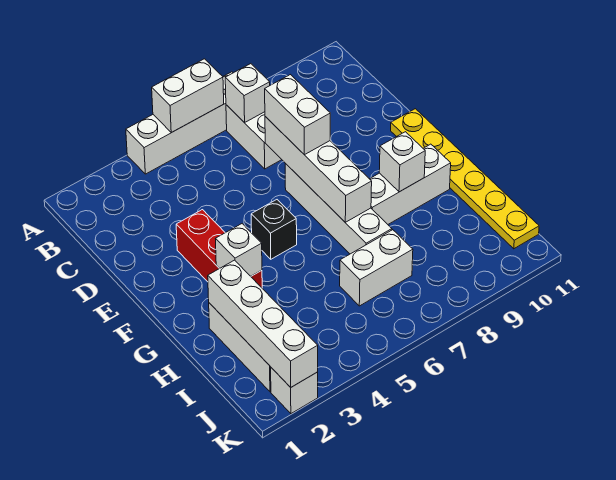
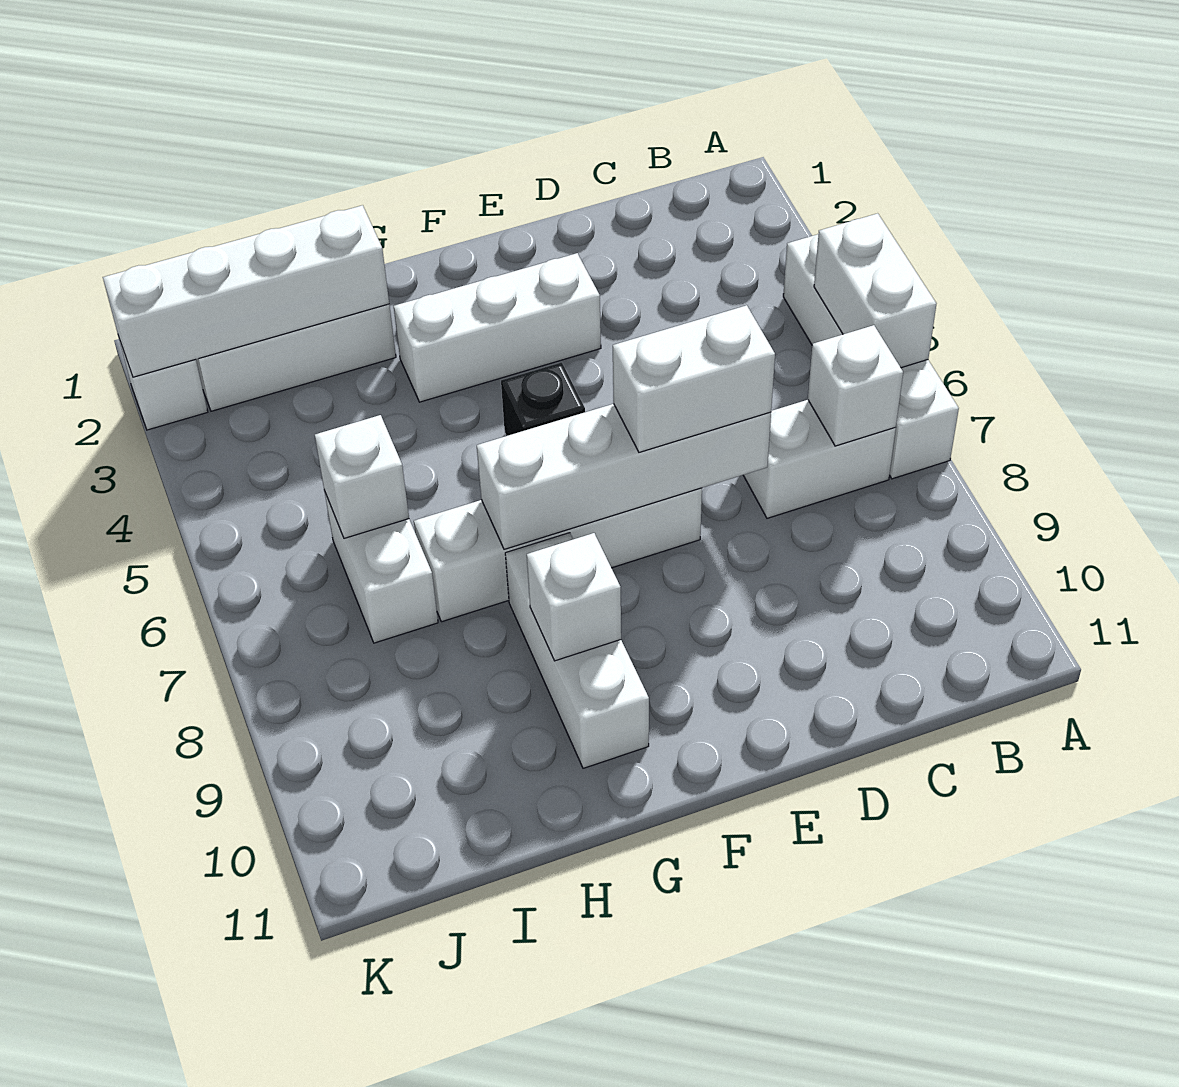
red 1x3 brick [176,210,262,288] -> white 1x3 brick [394,253,601,402]
yellow 1x6 plate [391,109,539,249] -> none
white 1x1 brick [216,224,262,276] -> white 1x1 brick moved to [315,415,409,538]

